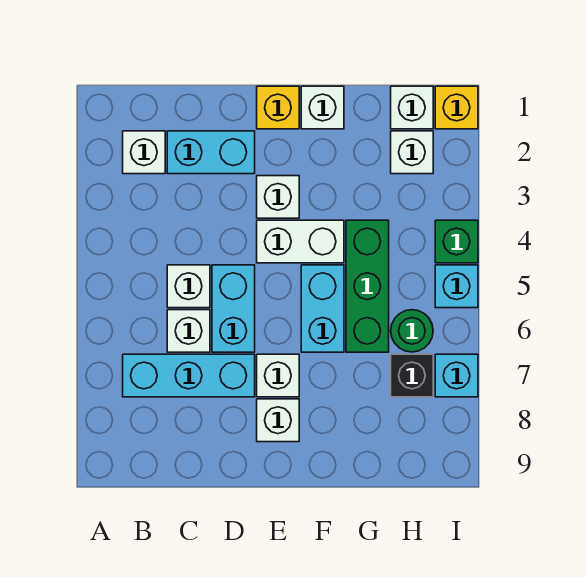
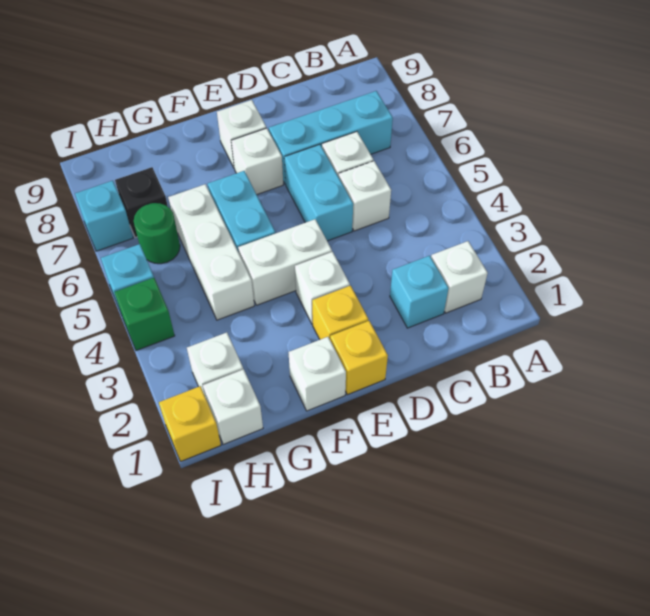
cyan 1x2 brick [167,131,255,174] -> cyan 1x1 brick [390,256,449,328]
none -> yellow 1x1 brick [312,286,368,340]
green 1x3 brick [346,220,389,352] -> white 1x3 brick [168,184,254,320]

